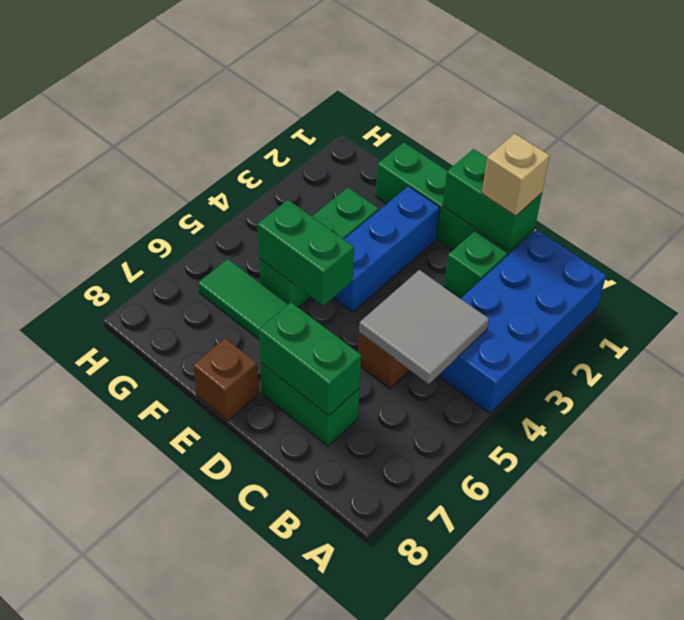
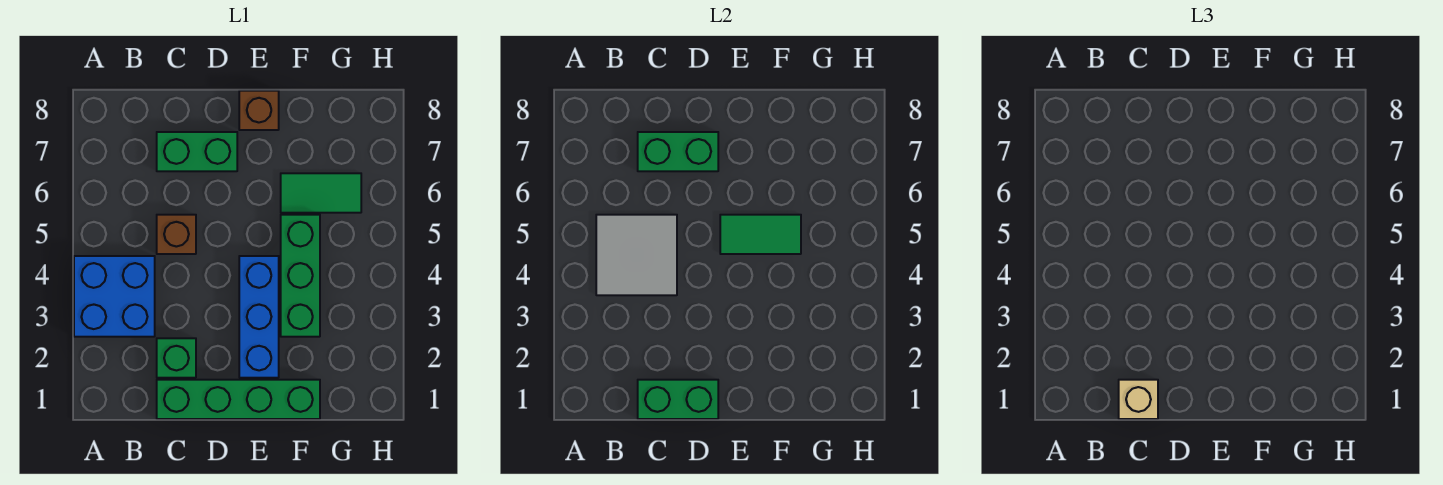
blue 2x4 brick [438,229,606,413] -> blue 2x2 brick [74,256,155,337]
green 1x2 brick [258,200,354,306] -> green 1x2 tile [720,215,801,254]

